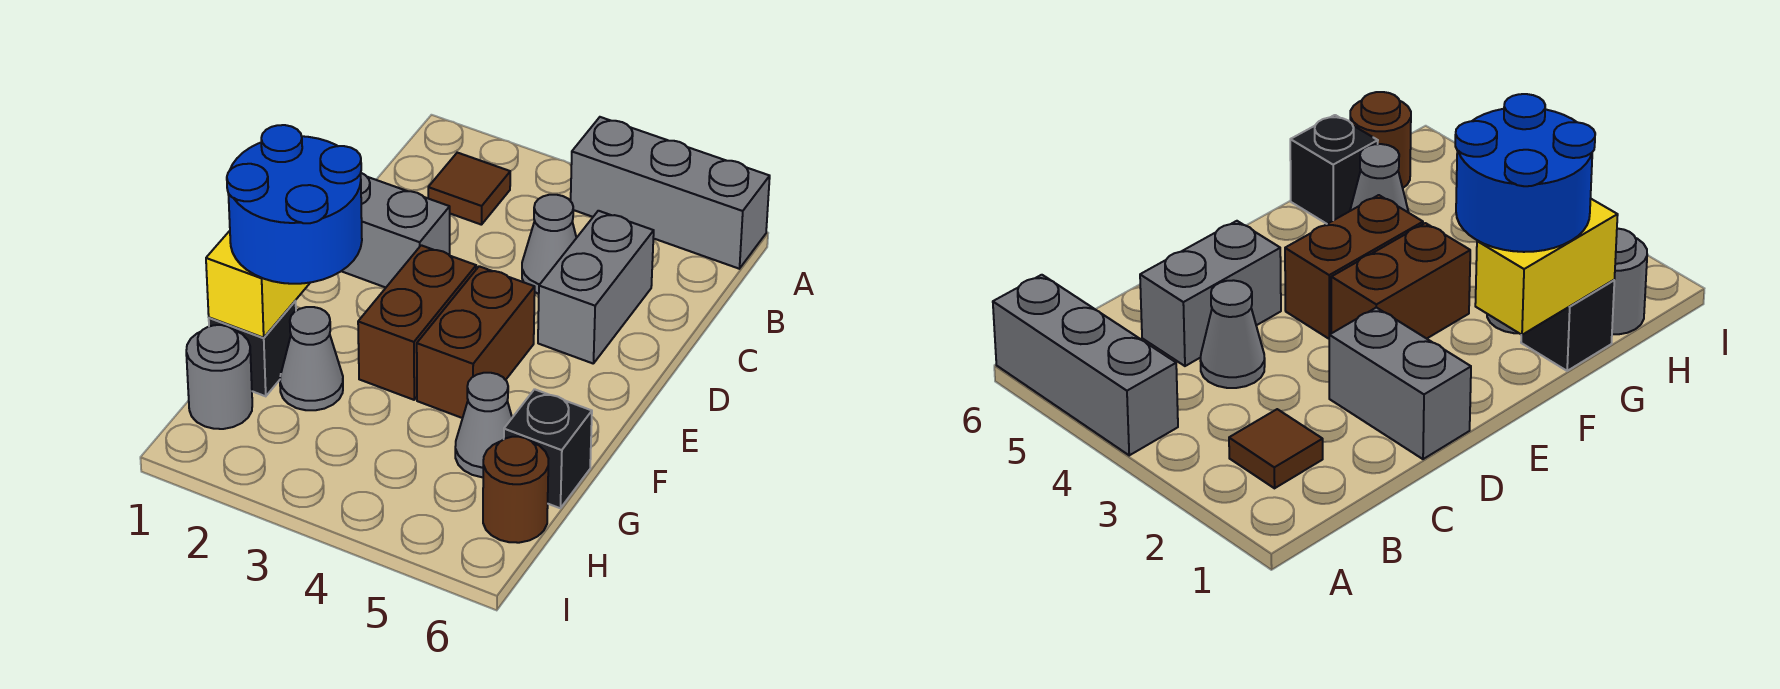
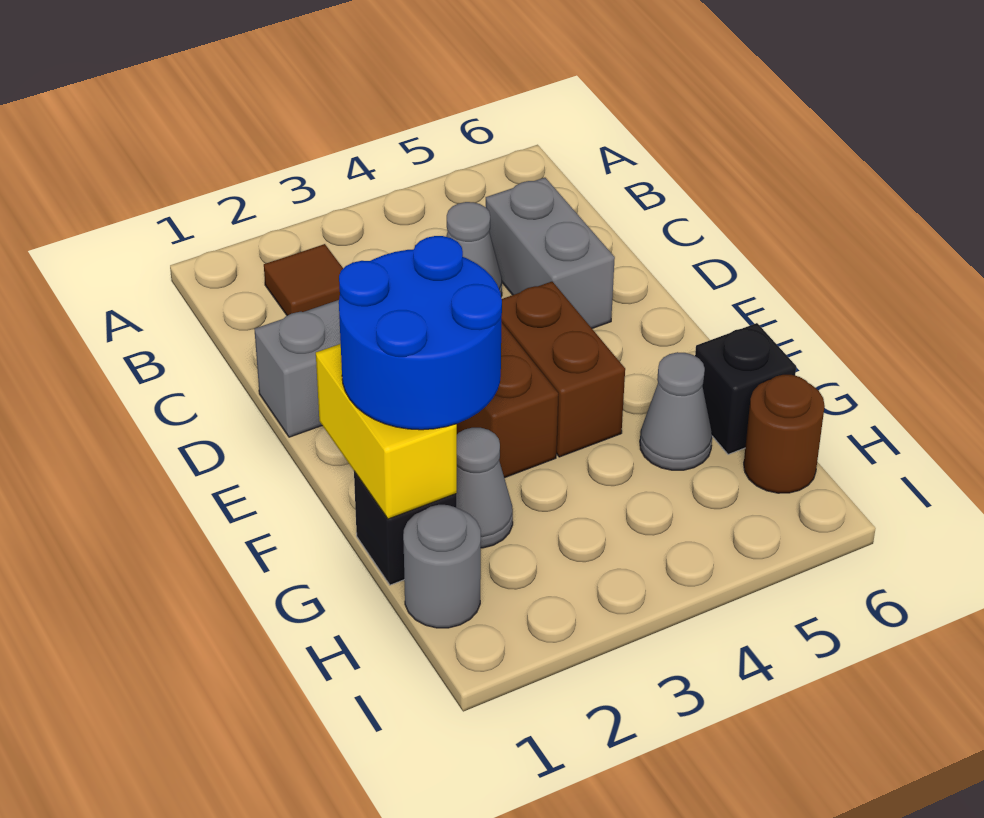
grey 1x3 brick [571,117,770,269] -> none

